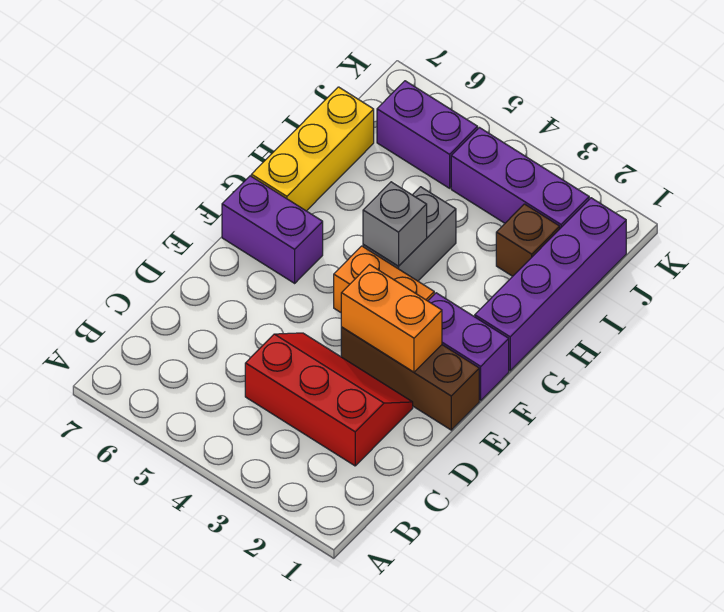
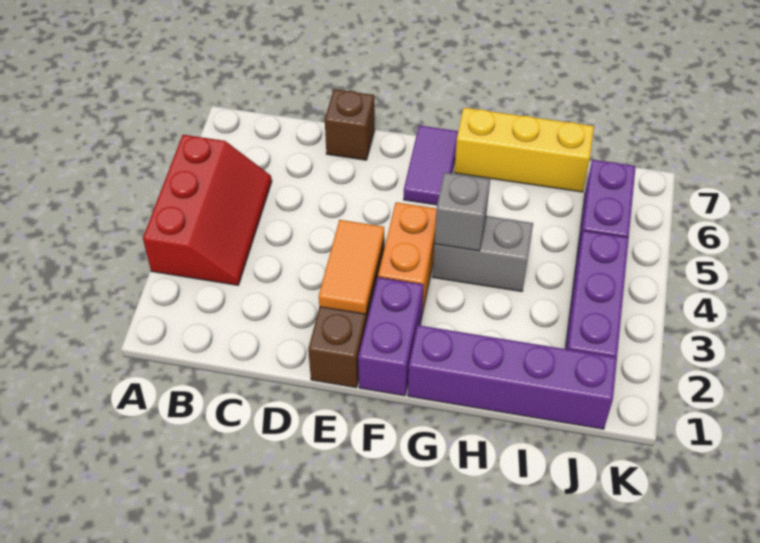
red 2x3 slope [245,333,413,466] -> red 2x3 slope moved to [143,135,272,285]
orange 1x2 brick [341,265,442,372] -> orange 1x2 tile [319,220,384,314]
purple 1x2 brick [222,176,323,283] -> purple 1x2 tile [403,125,458,205]
brown 1x1 brick [496,204,560,276] -> brown 1x1 brick moved to [325,89,375,160]

